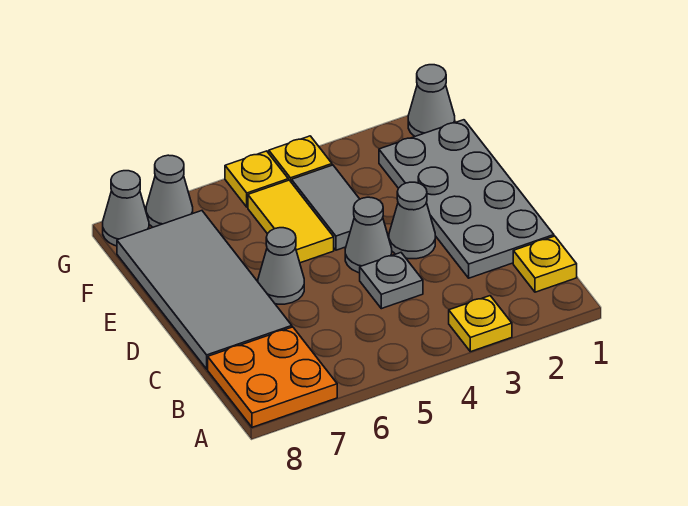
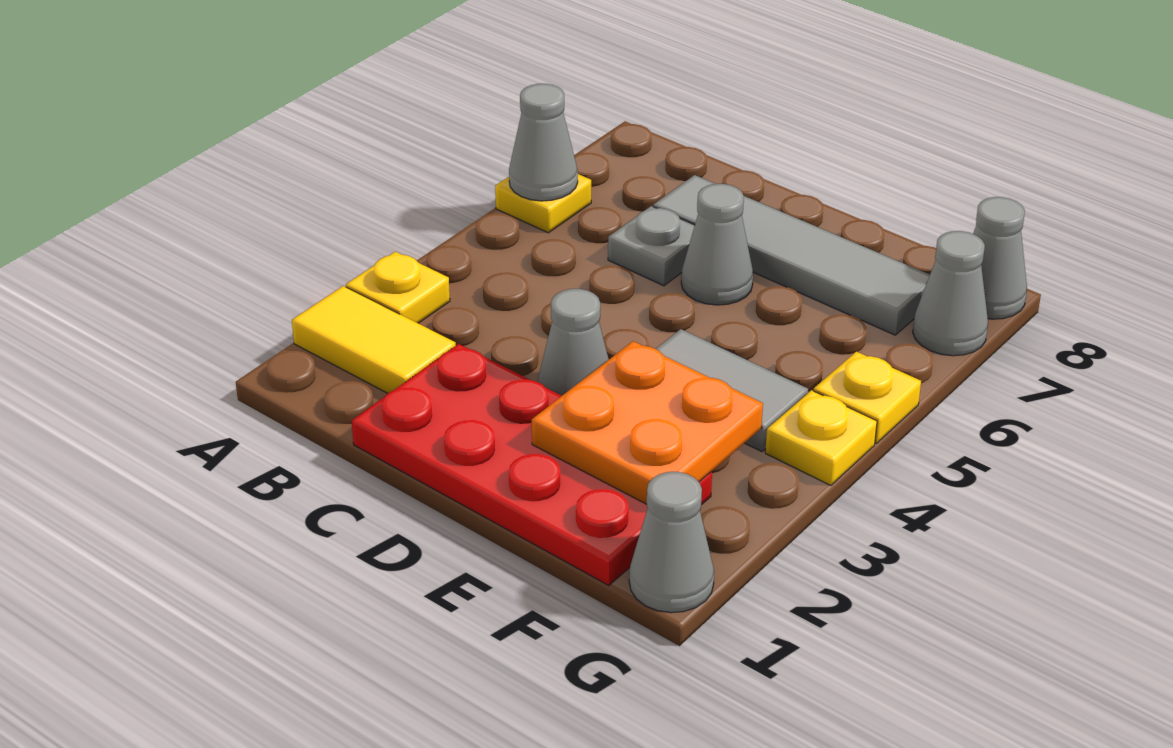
orange 2x2 plate [208,327,337,427] -> orange 2x2 plate moved to [532,341,763,504]
yellow 1x1 plate [513,236,577,292] -> yellow 1x1 plate moved to [495,174,591,233]
grey 2x4 plate [379,120,554,278] -> red 2x4 plate [352,344,712,586]
grey 1x1 plate [360,253,423,309] -> grey 1x1 plate moved to [608,206,695,286]
grey 2x4 tile [117,211,292,369] -> grey 1x4 tile [653,175,930,335]
grey 1x1 cone [345,197,392,273] -> grey 1x1 cone moved to [509,84,578,201]
yellow 1x2 tile [248,180,334,263] -> yellow 1x2 tile moved to [292,286,456,393]

